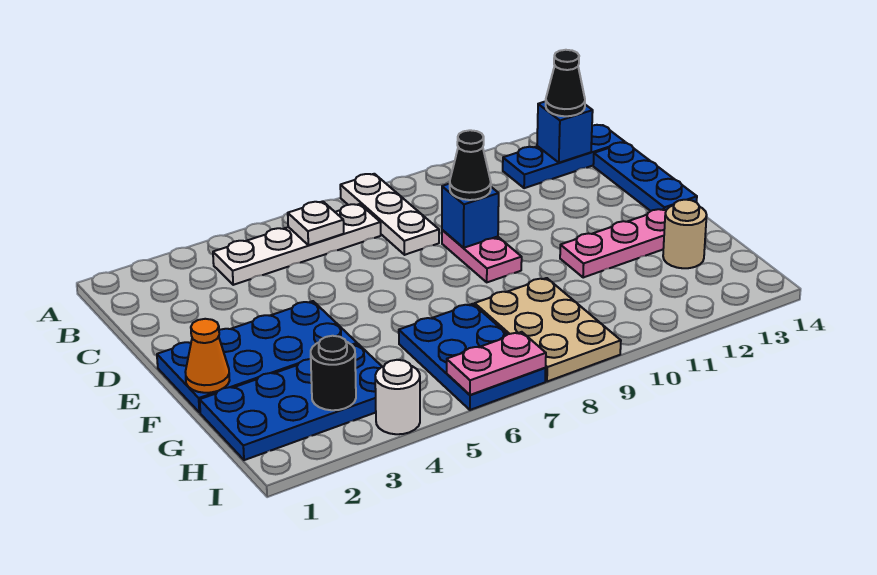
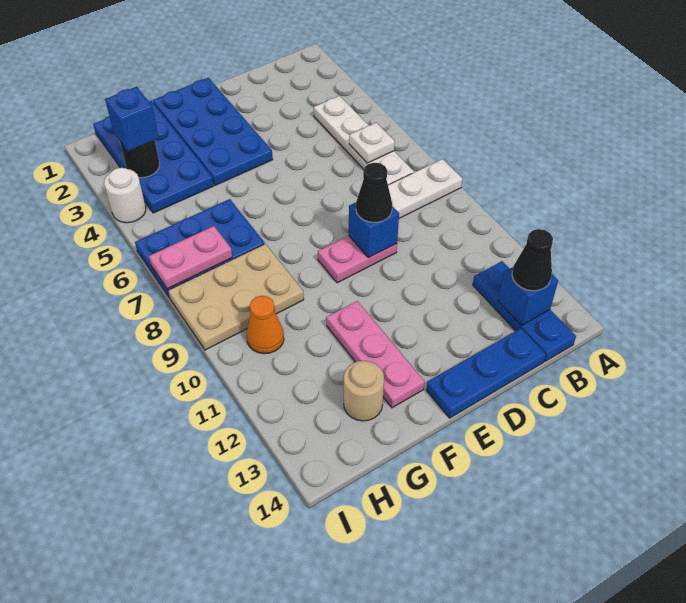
orange 1x1 cone [185,319,230,393] -> orange 1x1 cone moved to [247,296,284,354]
none -> blue 1x1 brick [105,87,159,151]
pink 1x2 plate [447,332,546,395] -> pink 1x2 plate turned to [149,226,232,289]

